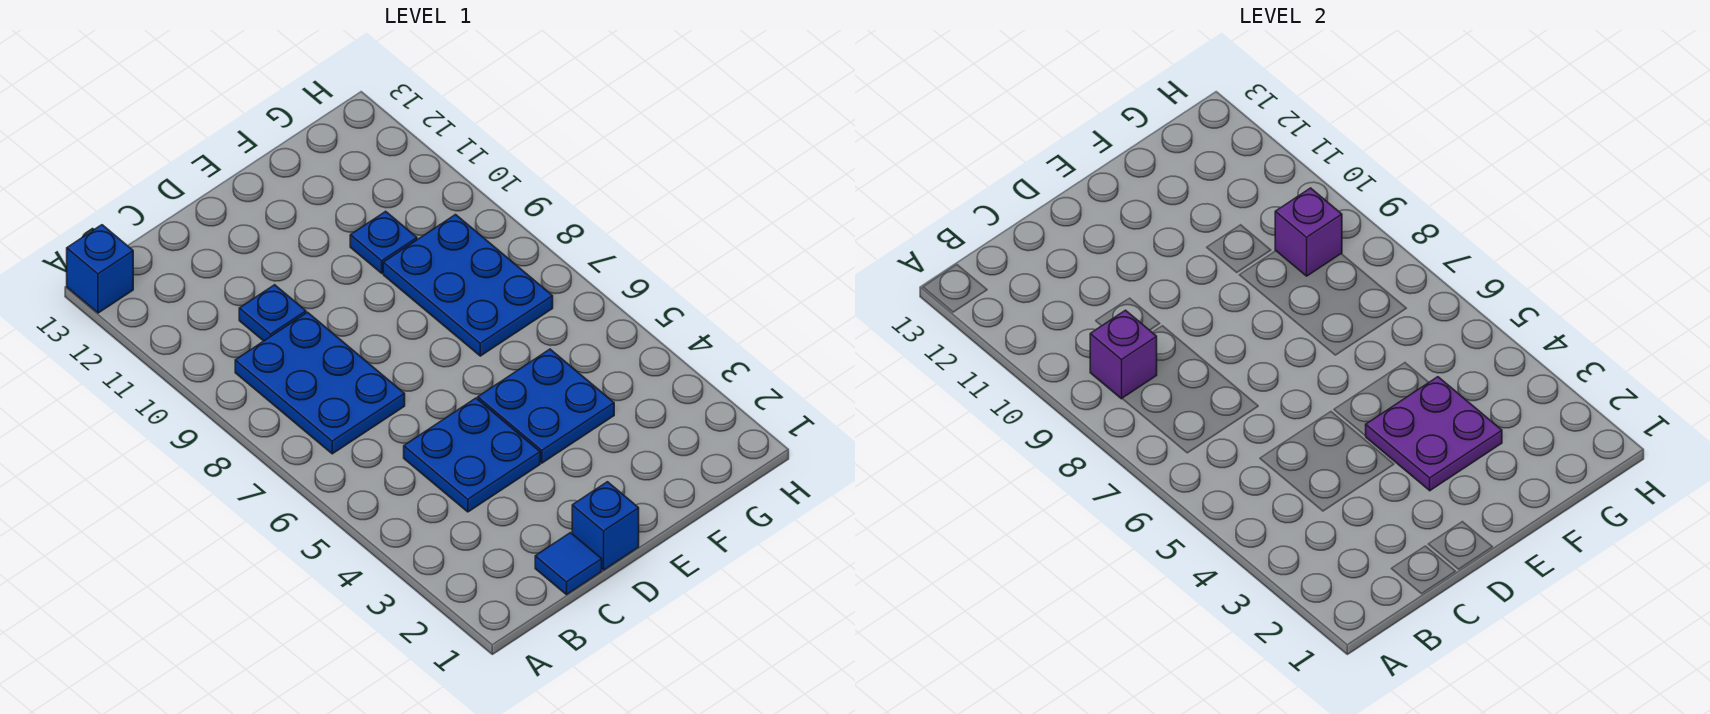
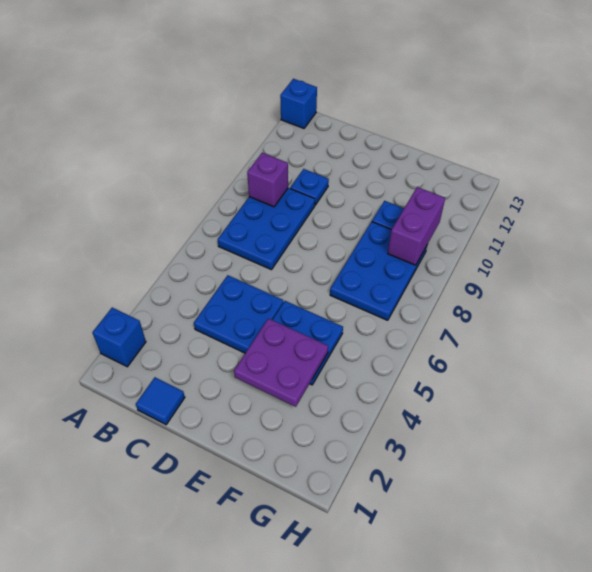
blue 1x1 brick [572,482,639,570] -> blue 1x1 brick moved to [92,308,146,367]
purple 1x1 brick [1275,188,1342,276] -> purple 1x2 brick [388,187,445,265]

